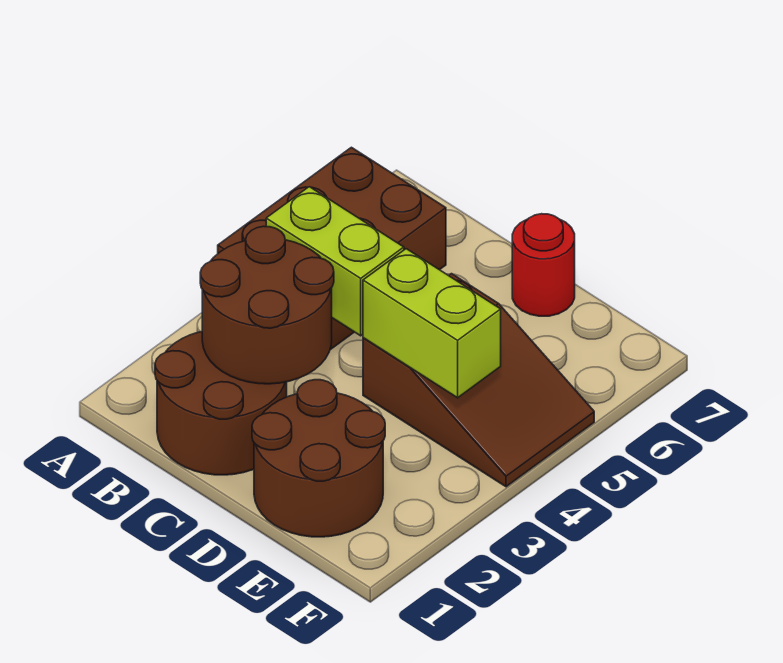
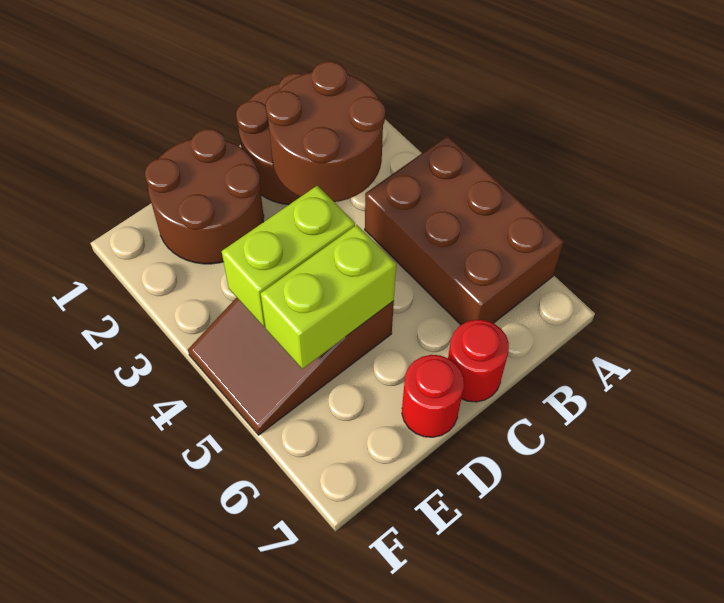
lime 1x2 brick [266,187,404,336] -> lime 1x2 brick moved to [261,225,396,369]
none -> red 1x1 round brick [448,320,509,402]

